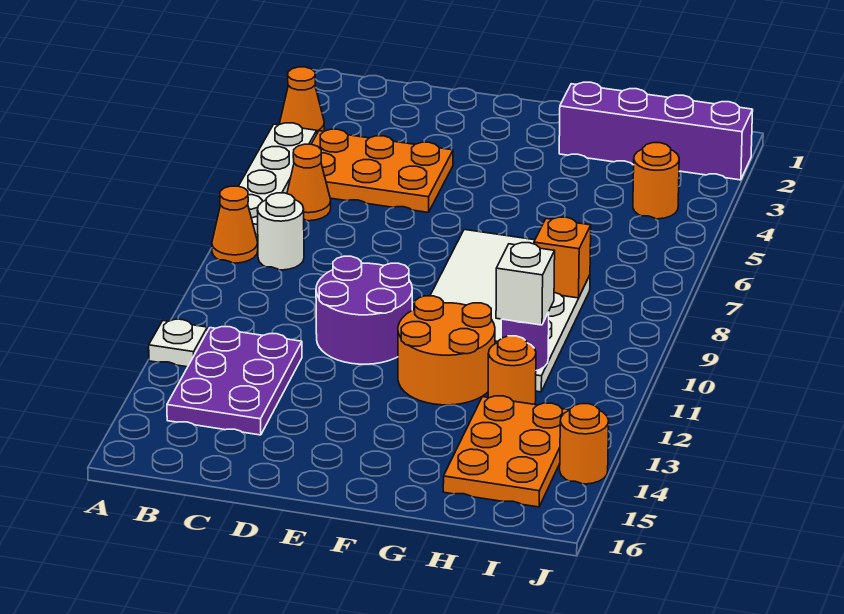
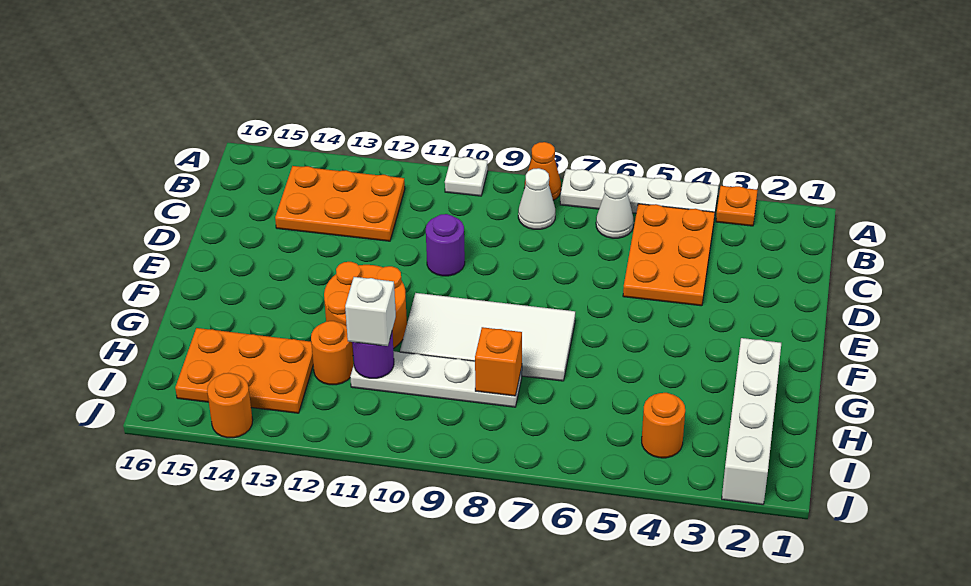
orange 1x1 cone [280,67,324,133] -> orange 1x1 plate [716,186,758,226]
white 1x1 plate [149,319,207,367] -> white 1x1 plate moved to [445,157,488,196]
orange 1x1 cone [287,144,331,221] -> white 1x1 cone [596,177,634,238]
white 1x1 round brick [257,193,304,270] -> white 1x1 cone [518,168,555,229]
purple 2x3 plate [167,327,302,435] -> orange 2x3 plate [275,166,405,241]
purple 2x2 round brick [316,256,412,364] -> purple 1x1 round brick [426,214,465,276]
purple 1x4 brick [559,82,753,180] -> white 1x4 brick [722,338,781,505]

